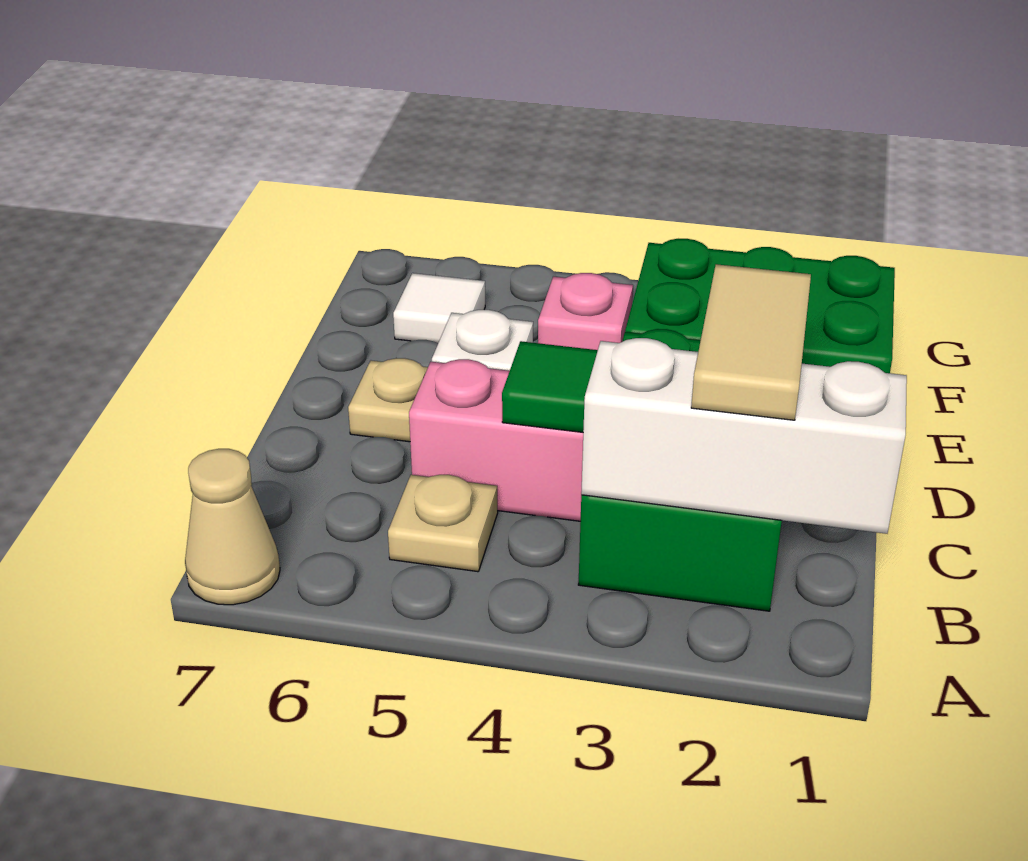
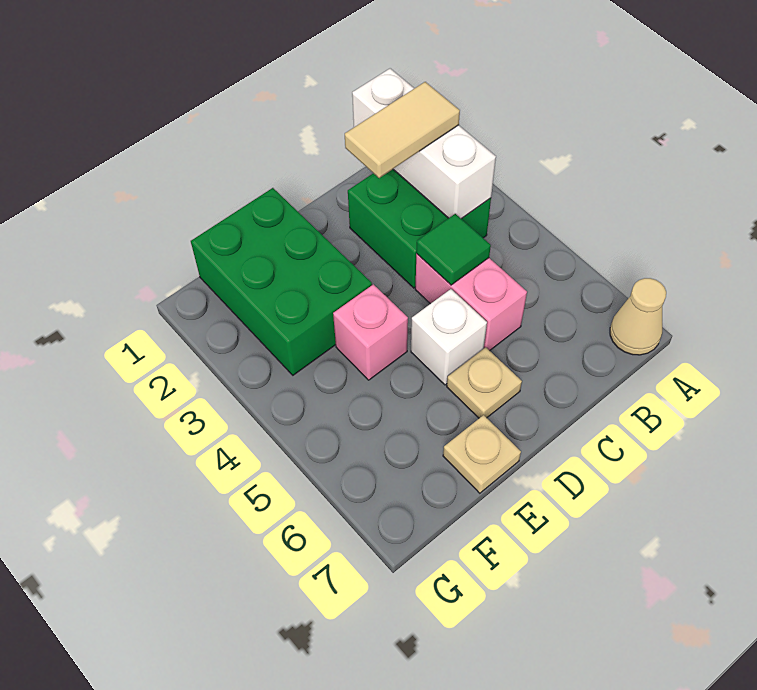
green 2x3 brick [578,329,782,611] -> green 2x2 brick [348,169,491,288]
tan 1x1 plate [388,475,498,572] -> tan 1x1 plate moved to [443,415,521,493]
white 1x1 tile [393,273,485,343] -> none

